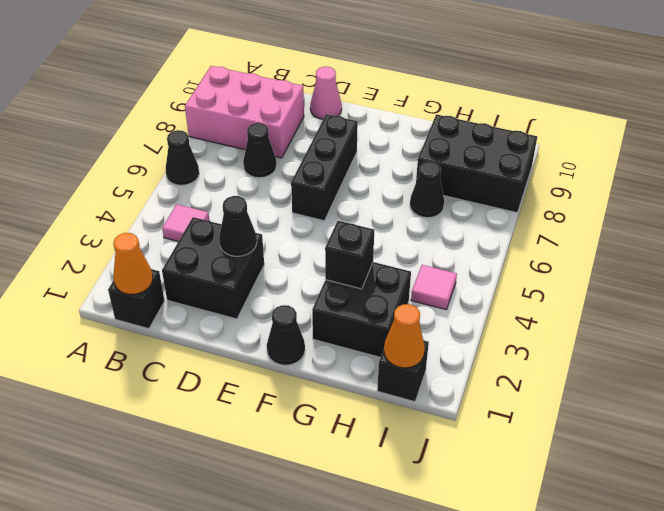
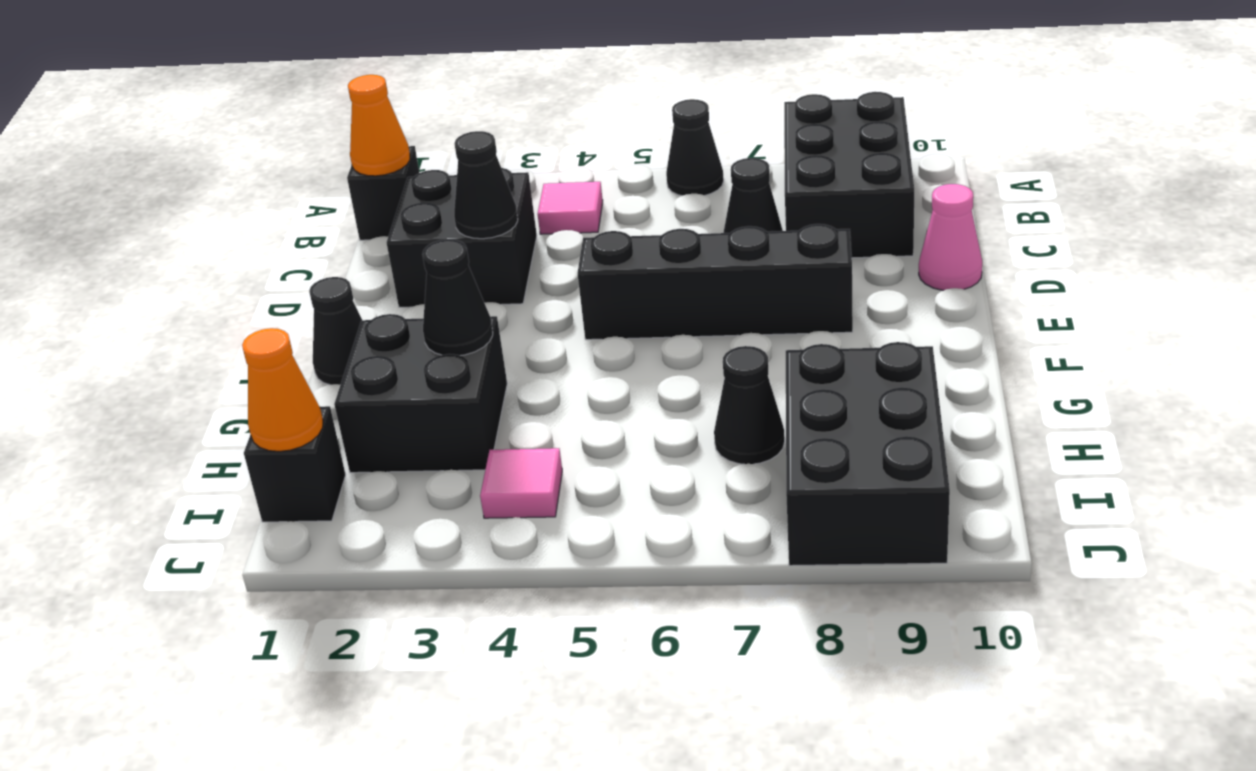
pink 2x3 brick [185,66,304,158] -> black 2x3 brick [784,92,914,258]
black 1x3 brick [291,114,358,221] -> black 1x4 brick [578,224,853,340]
black 1x1 brick [325,221,374,289] -> black 1x1 cone [422,239,493,356]

